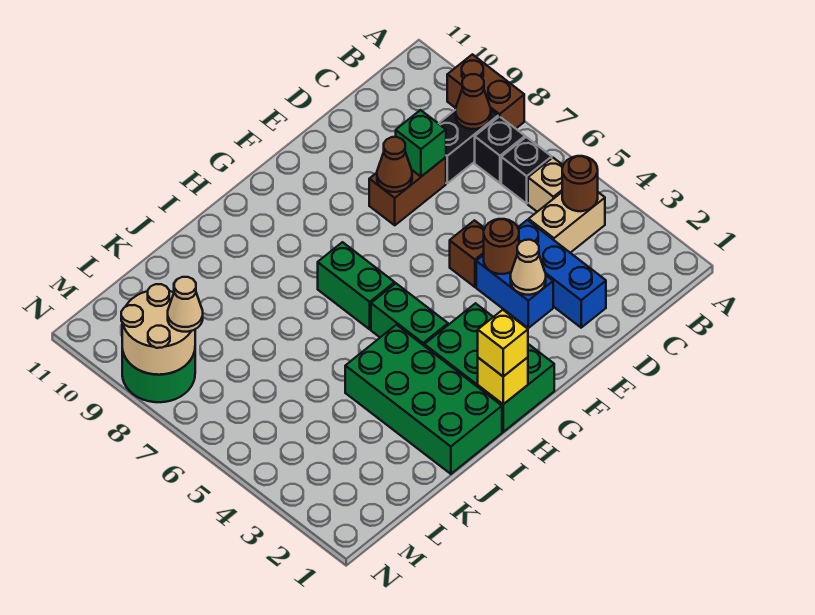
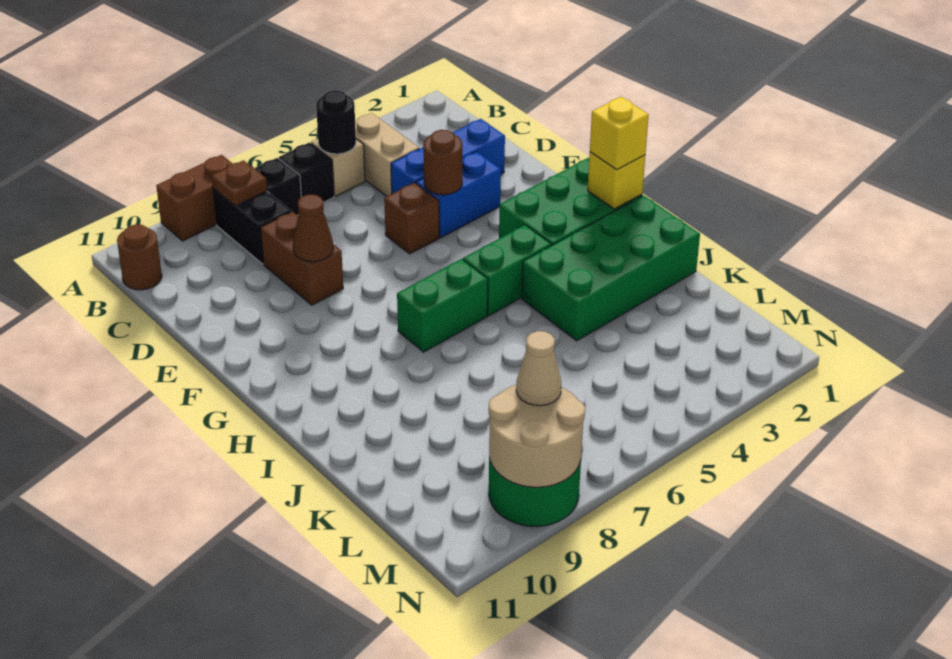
brown 1x1 round brick [562,156,598,211] -> brown 1x1 round brick moved to [117,224,162,290]
none -> black 1x1 round brick [316,90,356,154]
brown 1x1 cone [455,74,491,129] -> brown 1x1 plate [212,160,267,206]
green 1x1 brick [396,110,446,177] -> none
tan 1x1 cone [510,240,546,295] -> none

